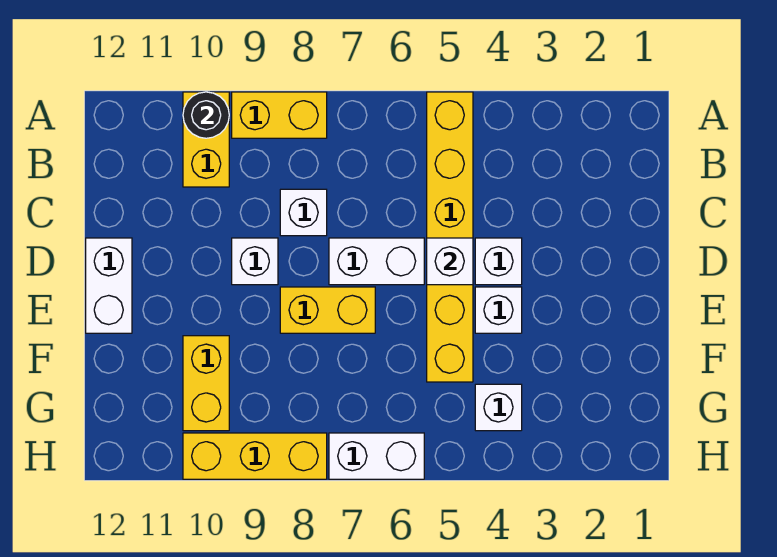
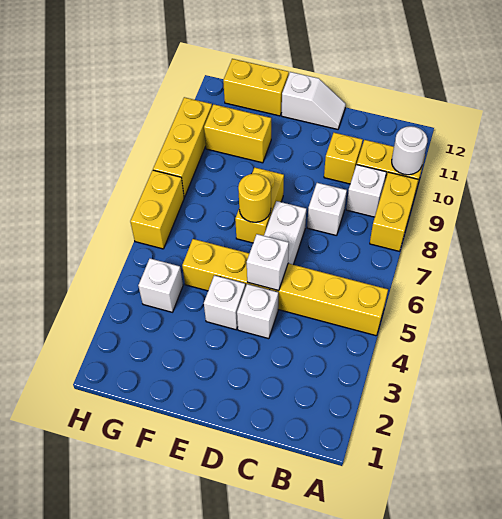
black 1x1 round brick [183,92,229,138] -> white 1x1 round brick [392,126,427,175]
none -> yellow 1x1 brick [324,133,363,184]
white 1x1 brick [232,238,278,285] -> white 1x1 brick moved to [346,165,386,217]
white 1x2 brick [86,238,132,333] -> white 1x2 slope [282,72,346,129]
none -> yellow 1x1 round brick [238,174,271,222]
none -> yellow 1x2 brick [223,59,289,116]
white 1x2 brick [329,433,424,479] -> yellow 1x2 brick [130,170,184,249]

